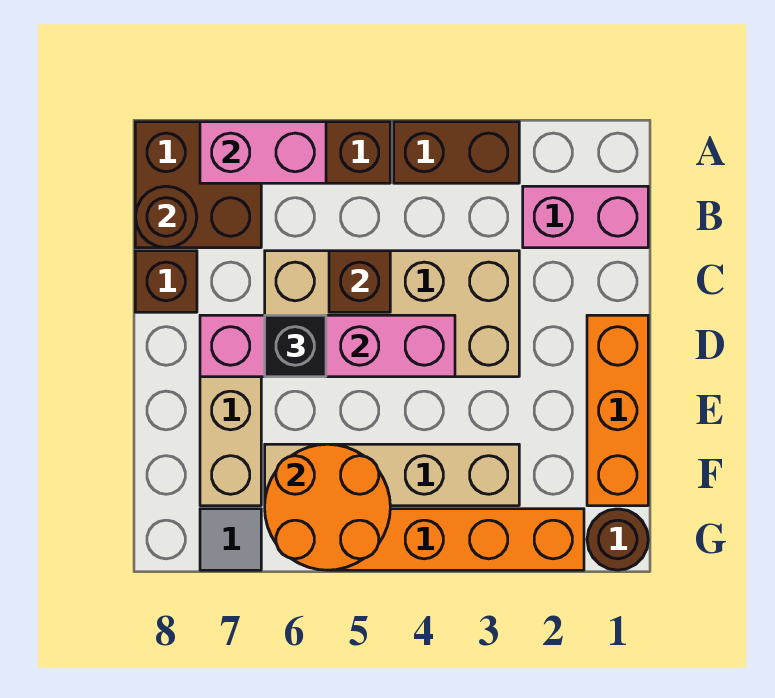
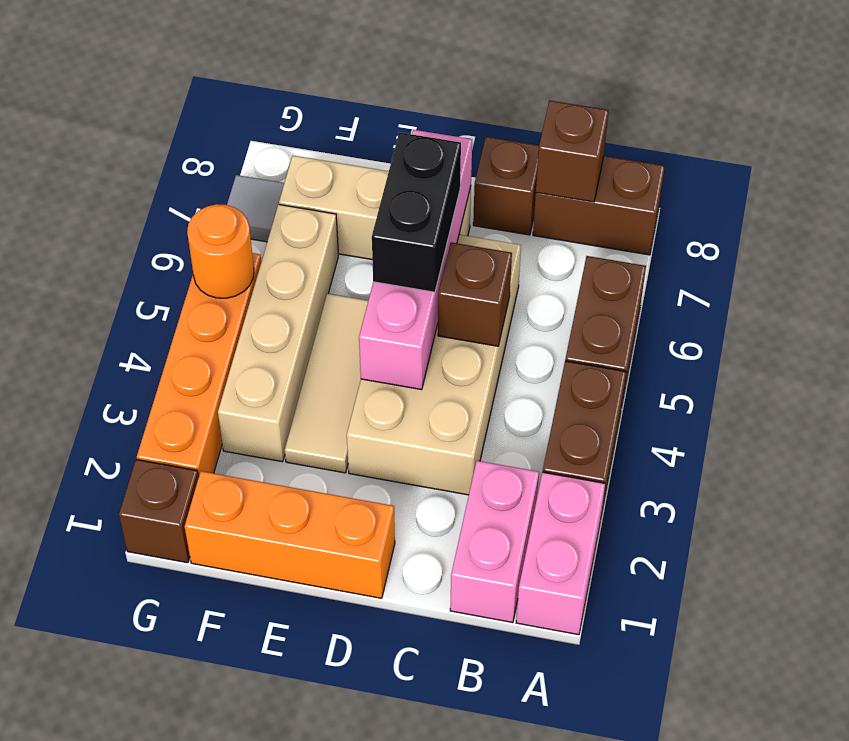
pink 1x2 brick [200,122,326,183] -> pink 1x2 brick moved to [516,472,605,635]
brown 2x2 brick [135,122,261,248] -> brown 1x2 brick [533,156,665,255]
brown 1x1 round brick [136,186,197,248] -> brown 1x1 brick [536,101,609,202]
black 1x1 brick [265,315,326,377] -> black 1x2 brick [372,132,461,292]
none -> tan 1x3 tile [285,294,368,473]
orange 2x2 round brick [265,444,390,570] -> orange 1x1 round brick [187,204,254,298]
brown 1x1 round brick [587,509,648,570] -> brown 1x1 brick [119,460,199,563]

